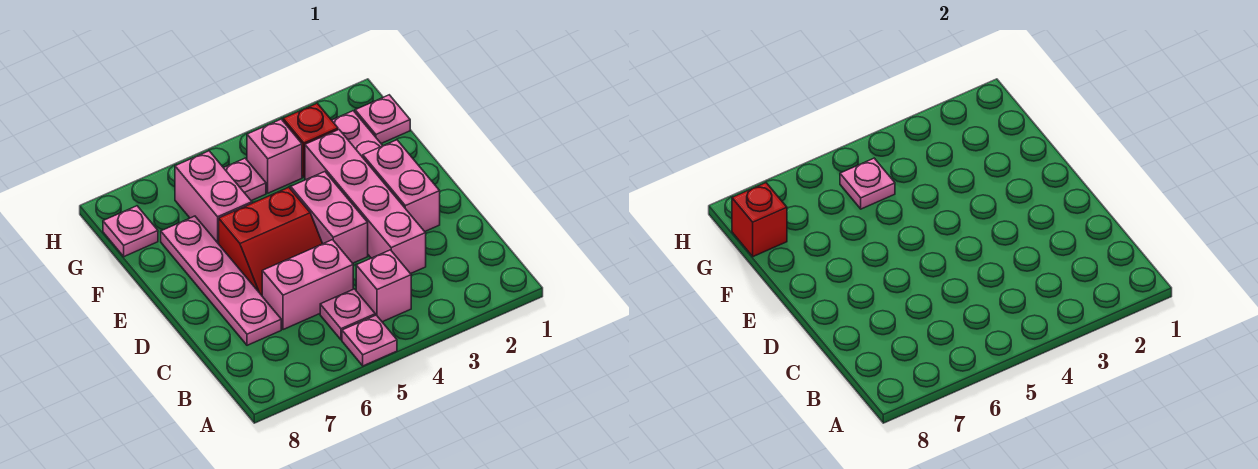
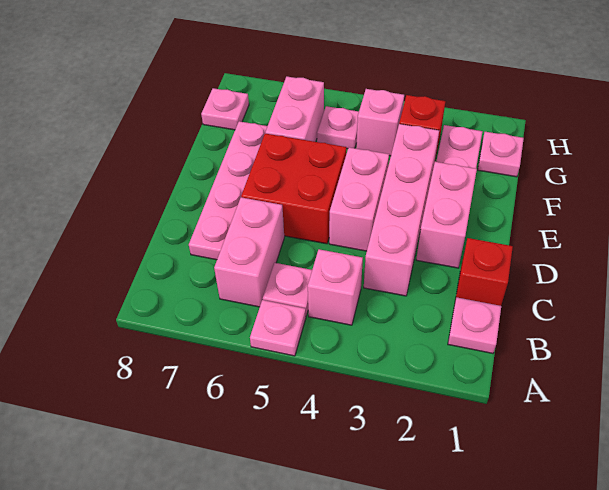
pink 1x2 brick [262,240,353,330] -> pink 1x2 brick turned to [214,197,284,307]
red 2x2 slope [219,187,323,295] -> red 2x2 brick [241,134,346,244]
pink 1x1 plate [840,158,895,209] -> pink 1x1 plate moved to [448,297,501,353]
red 1x1 brick [732,183,787,257] -> red 1x1 brick moved to [455,238,513,306]

